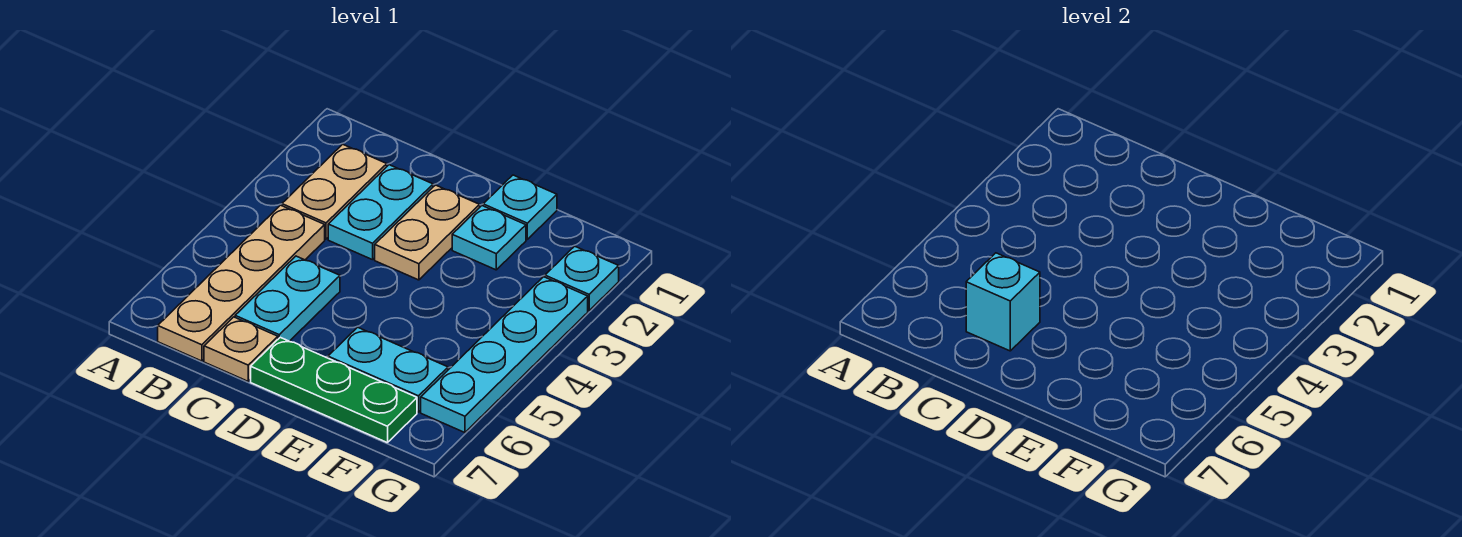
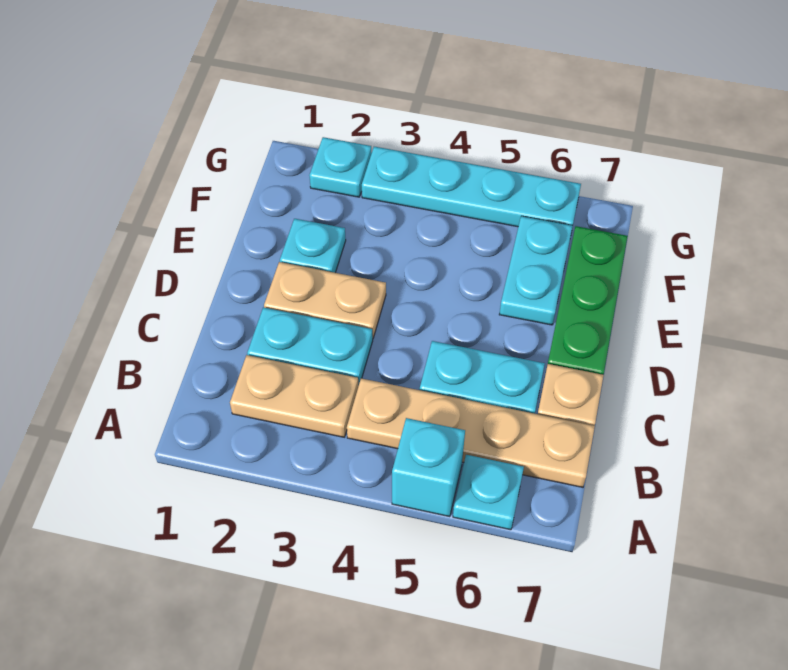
cyan 1x1 brick [966,253,1040,351] -> cyan 1x1 brick moved to [392,418,465,517]
cyan 1x1 plate [483,175,557,239] -> cyan 1x1 plate moved to [453,455,524,530]

